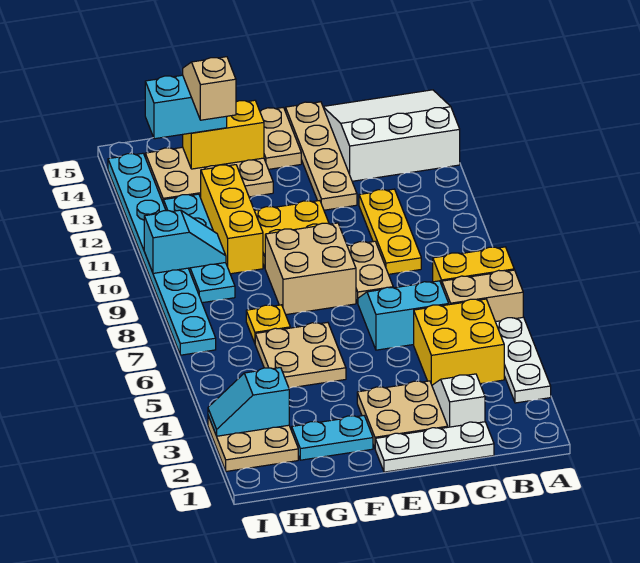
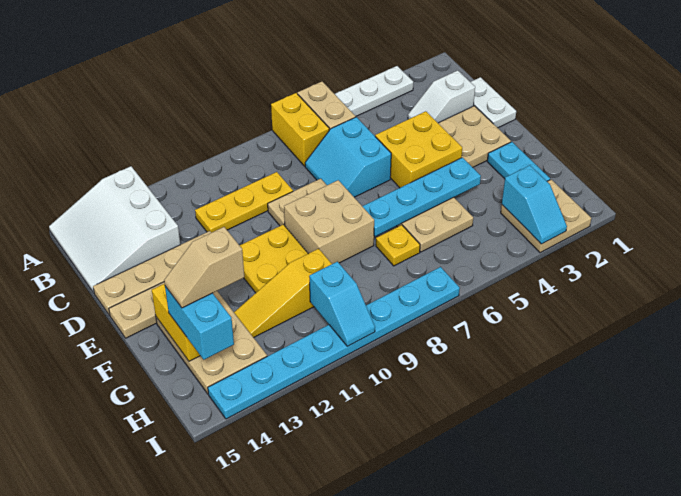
yellow 2x2 brick [414,299,504,385] -> yellow 2x2 brick moved to [375,111,462,188]
white 1x3 plate [375,422,494,472] -> white 1x2 plate [471,77,516,128]
yellow 1x3 brick [201,165,263,274] -> yellow 1x3 slope [234,249,332,338]
cyan 1x4 plate [164,194,235,303] -> cyan 1x4 plate moved to [362,158,481,236]
cyan 1x2 slope [144,210,226,273] -> cyan 1x2 slope turned to [309,262,375,346]

